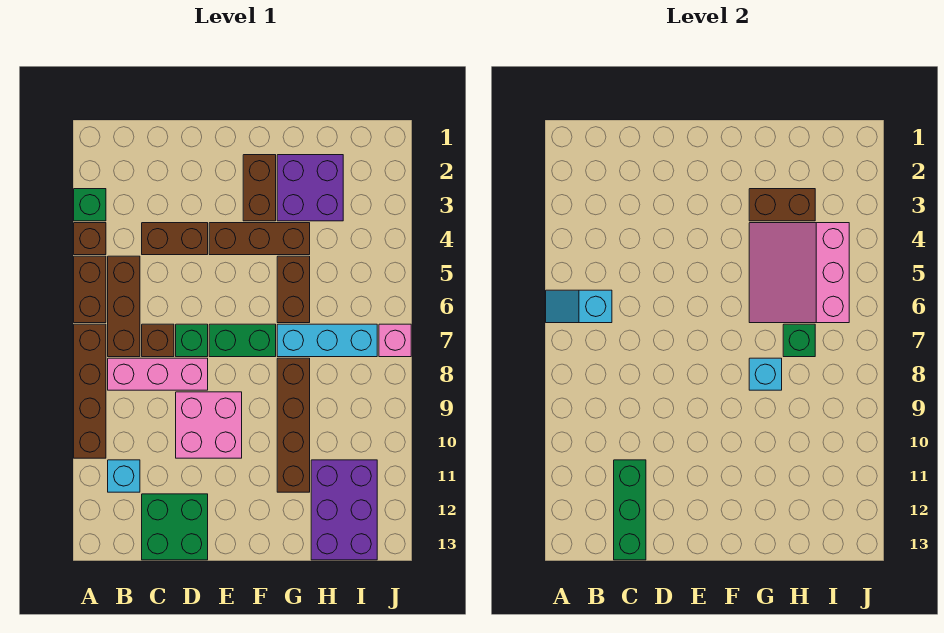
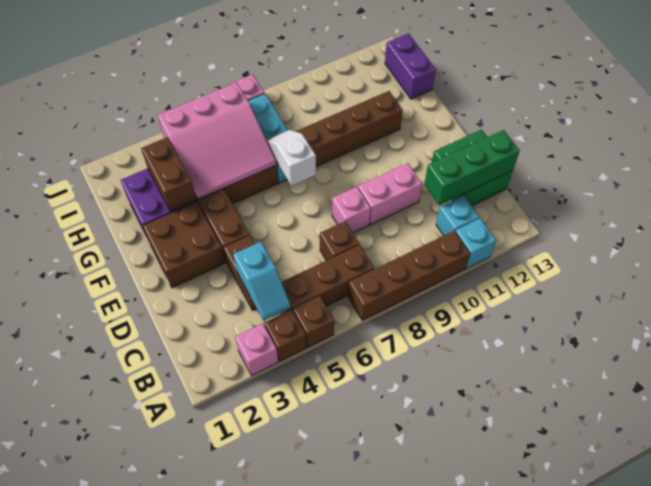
green 1x1 brick [74,189,106,221] -> pink 1x1 brick [235,323,278,376]
brown 1x2 brick [74,256,106,323] -> brown 1x1 brick [293,296,334,348]
cyan 1x2 slope [546,290,612,323] -> cyan 1x2 slope moved to [233,241,291,321]
pink 1x3 brick [108,358,208,390] -> pink 1x1 brick [332,187,371,233]
green 1x1 brick [176,324,208,357] -> none
pink 2x2 brick [176,392,242,458] -> pink 1x2 brick [358,163,422,225]
green 1x2 brick [209,324,276,357] -> none
brown 1x2 brick [243,155,276,221] -> brown 2x2 brick [143,202,225,288]
none -> white 1x2 slope [267,130,316,186]
cyan 1x1 brick [749,358,782,390] -> cyan 1x1 brick moved to [455,218,496,269]
green 1x1 brick [783,324,815,357] -> none
purple 2x3 brick [311,460,377,560] -> purple 1x2 brick [385,33,436,99]

